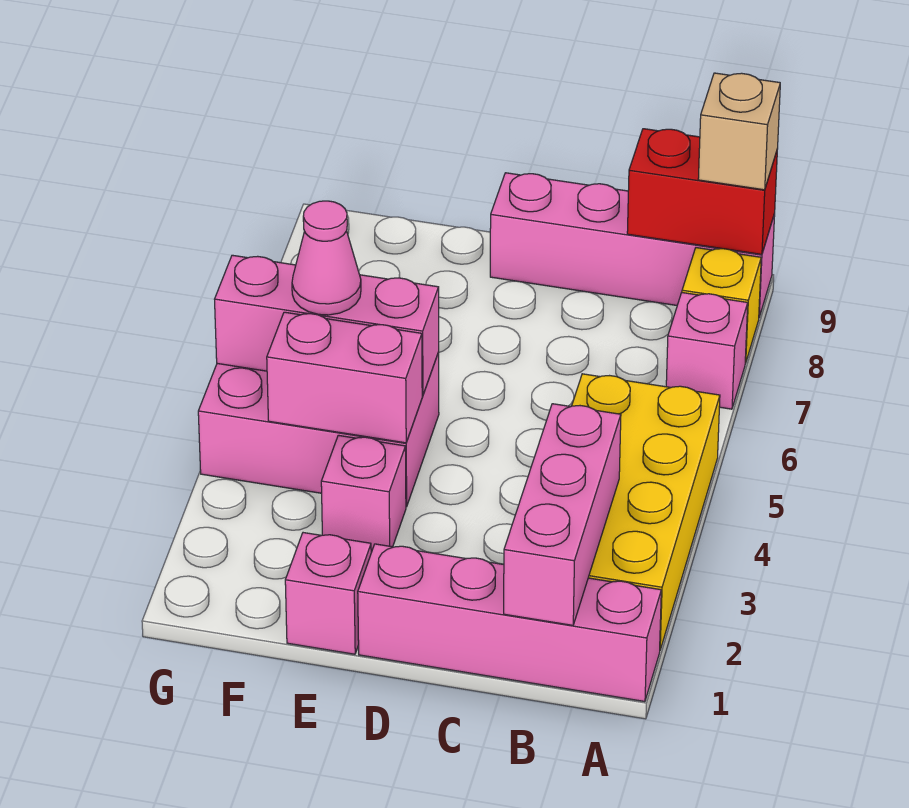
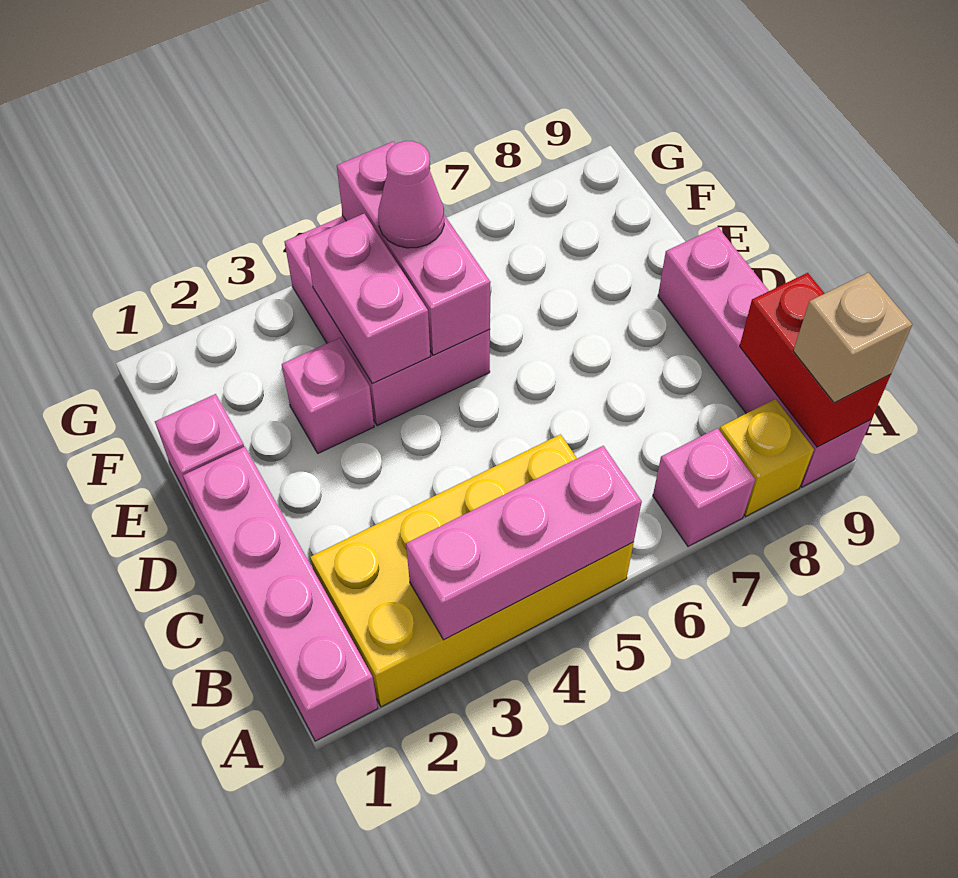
pink 1x3 brick [504,404,621,625] -> pink 1x3 brick moved to [406,446,642,640]

